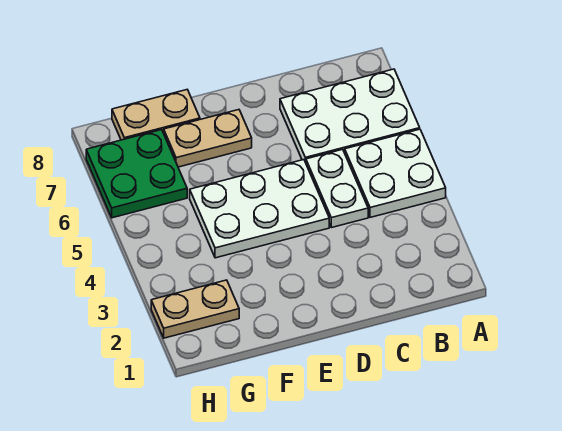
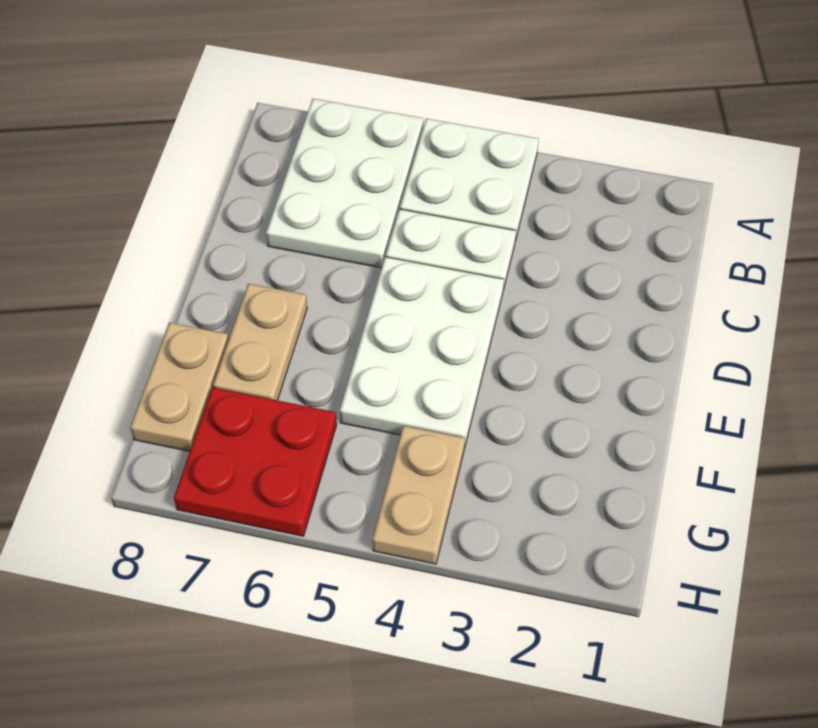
tan 1x2 plate [151,280,239,338] -> tan 1x2 plate moved to [372,426,465,564]
green 2x2 plate [86,130,187,218] -> red 2x2 plate [174,388,337,536]

